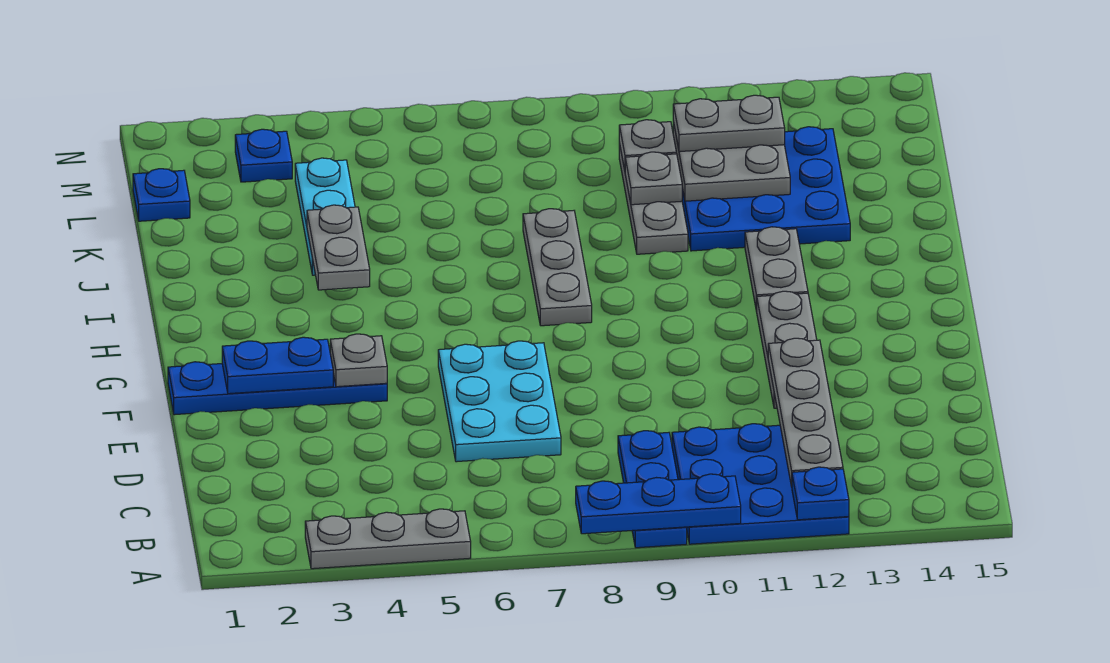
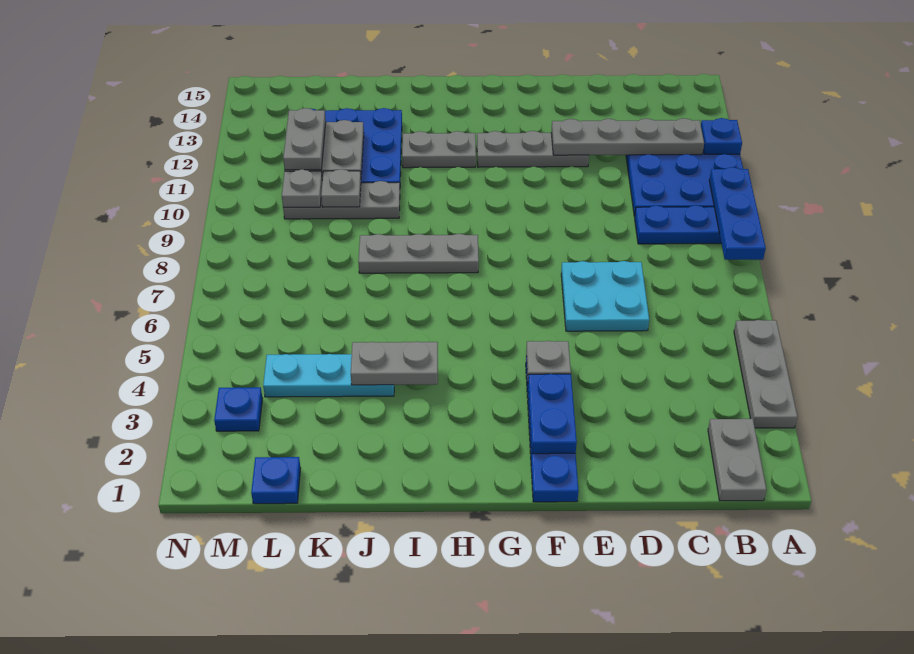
none -> grey 1x2 plate [708,419,766,501]
cyan 2x3 plate [438,341,561,462] -> cyan 2x2 plate [561,261,649,331]

